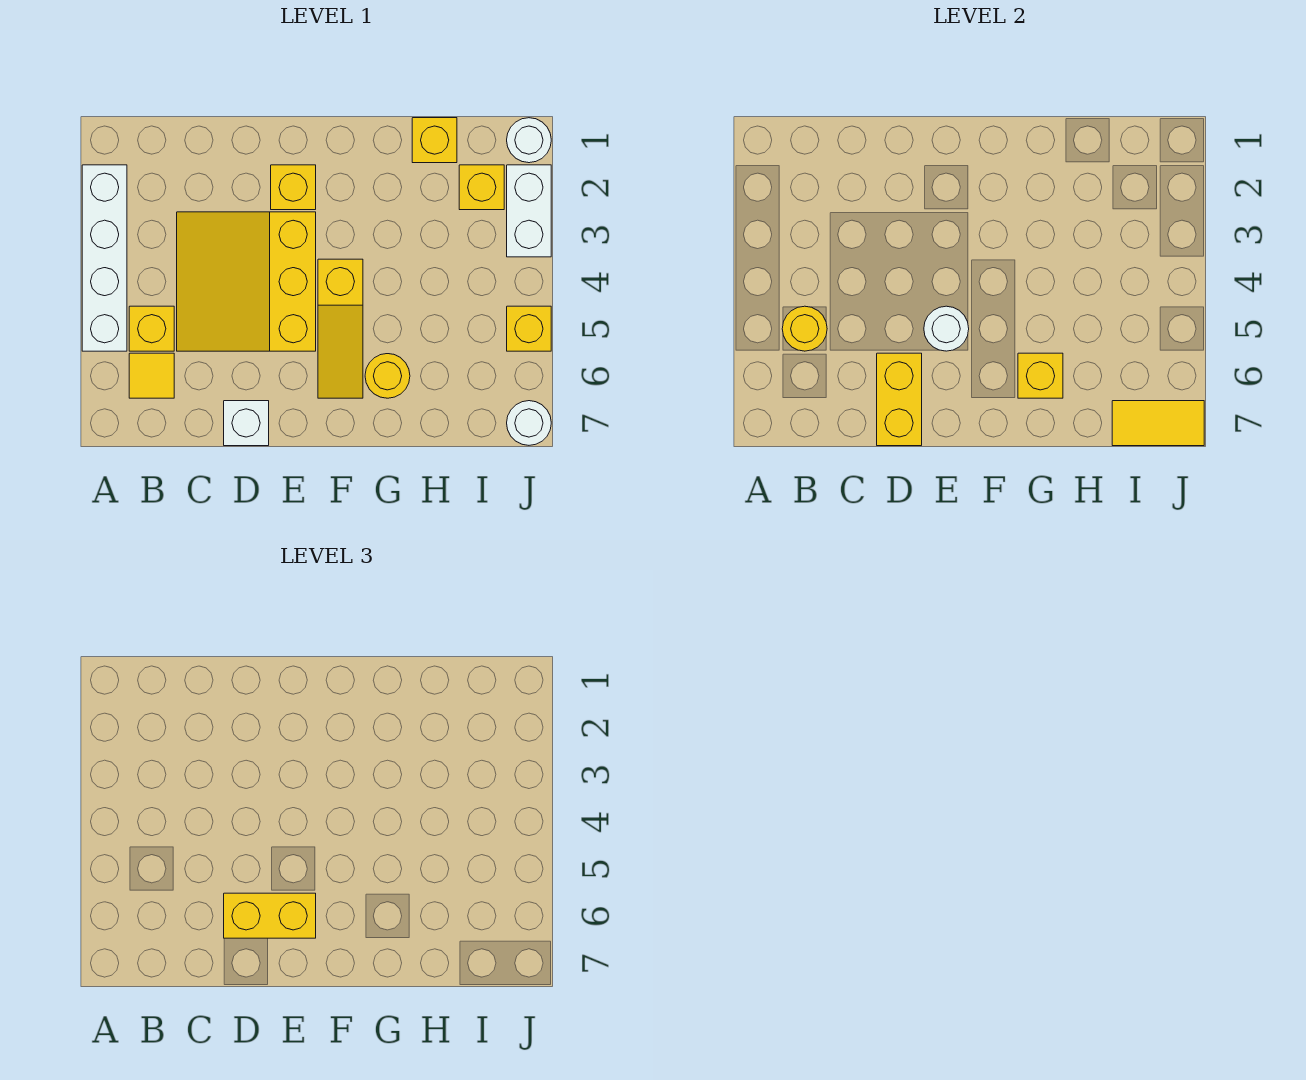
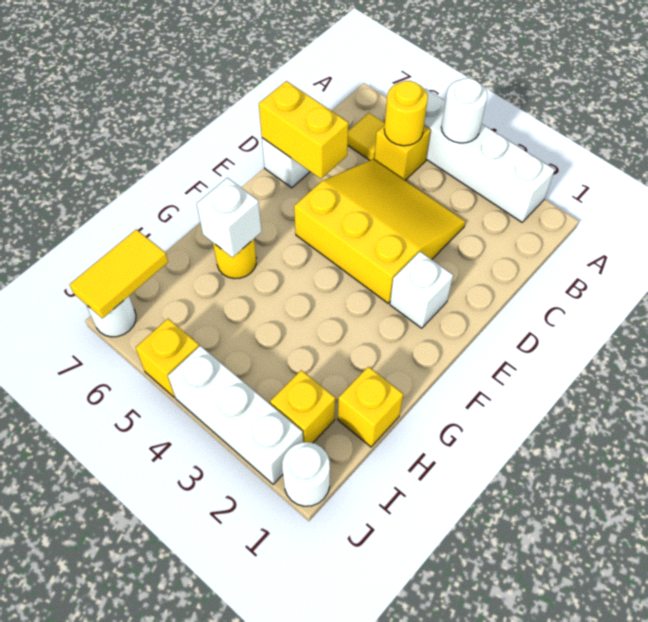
yellow 1x2 brick [224,893,316,938] -> none
yellow 1x1 brick [271,165,316,210] -> white 1x1 brick [390,252,453,328]
white 1x1 round brick [924,306,969,351] -> white 1x1 round brick moved to [441,78,488,143]
yellow 1x3 slope [318,259,363,398] -> none
yellow 1x1 brick [1018,353,1063,398] -> white 1x1 brick [197,178,262,257]
white 1x2 brick [507,165,551,257] -> white 1x3 brick [168,346,303,484]

